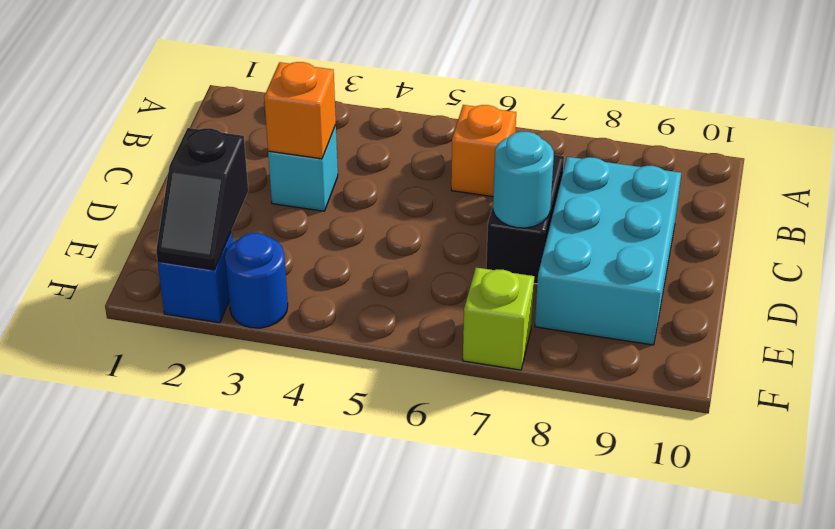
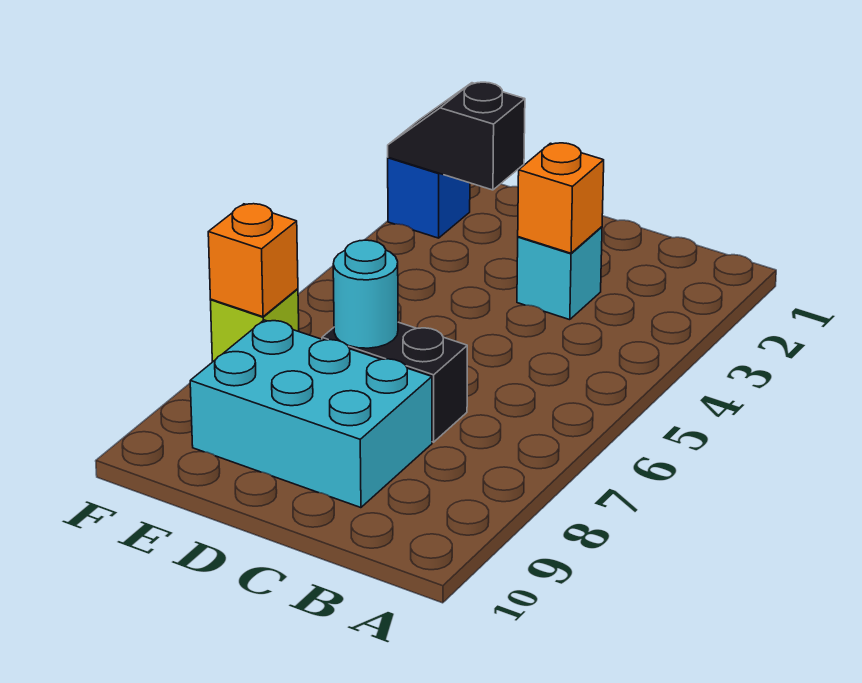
orange 1x1 brick [451,105,516,197] -> orange 1x1 brick moved to [208,204,298,317]
blue 1x1 round brick [225,233,288,328] -> none

